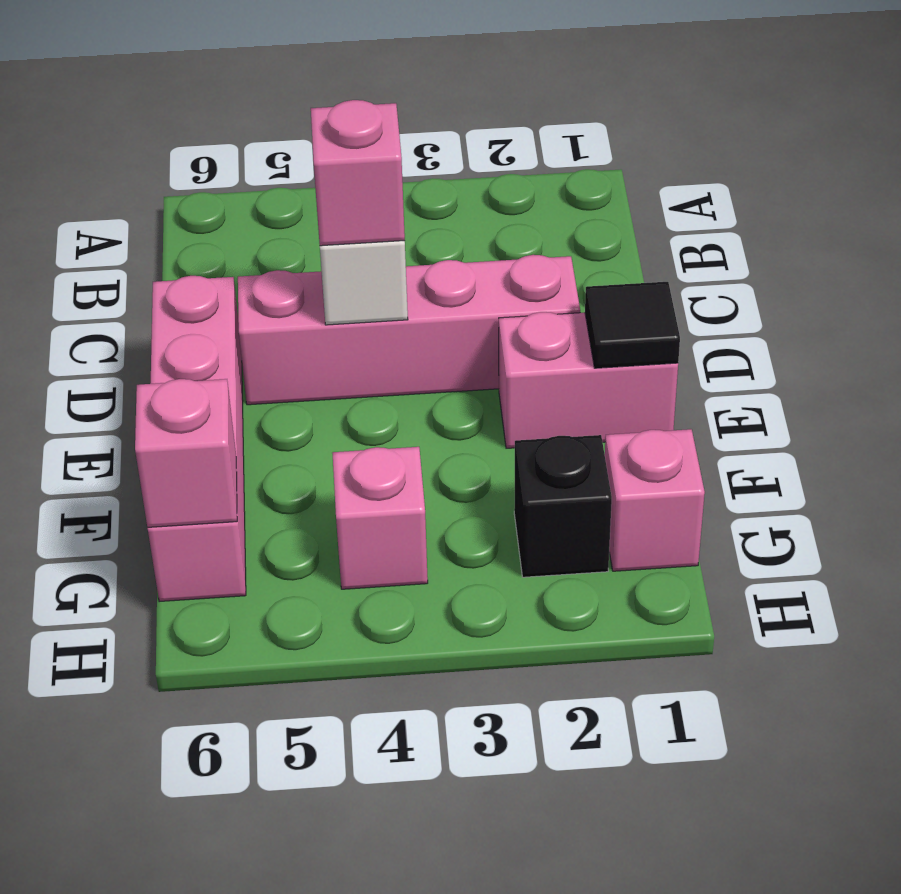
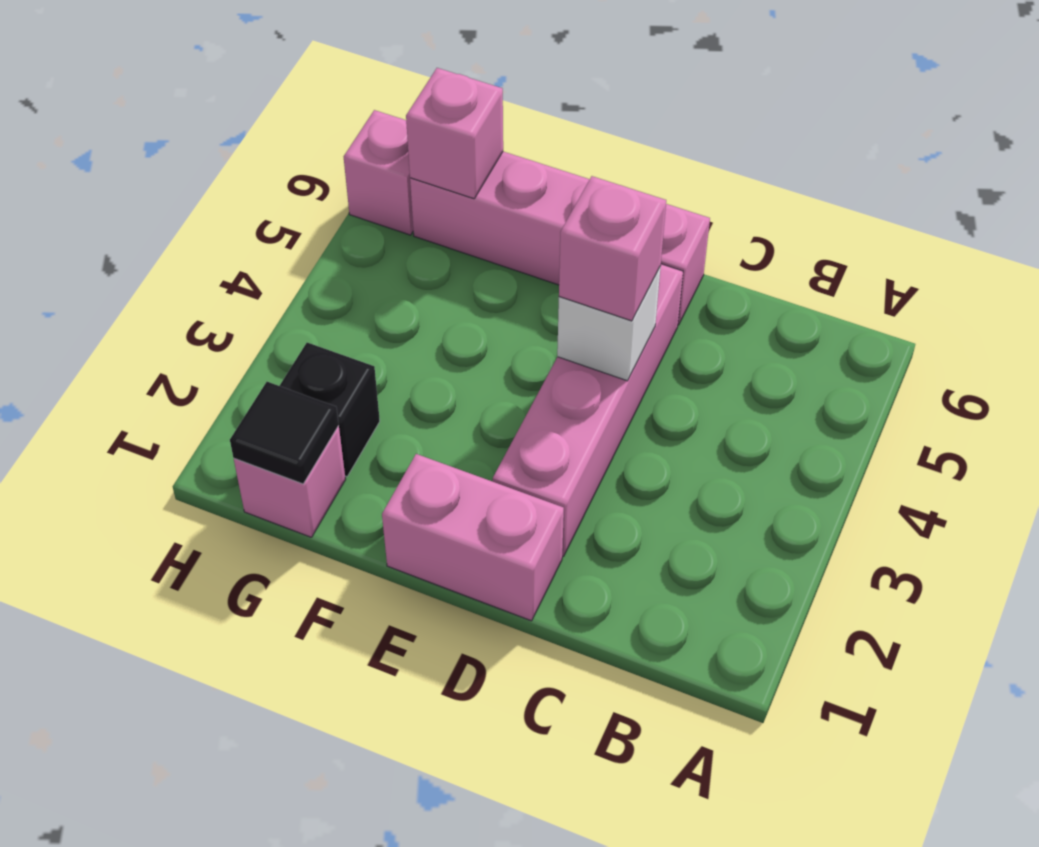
pink 1x2 brick [499,312,678,448] -> pink 1x2 brick turned to [382,454,564,621]
black 1x1 tile [585,282,680,368] -> black 1x1 tile moved to [230,382,339,484]
pink 1x1 brick [332,447,428,589] -> pink 1x1 brick moved to [344,110,413,235]

